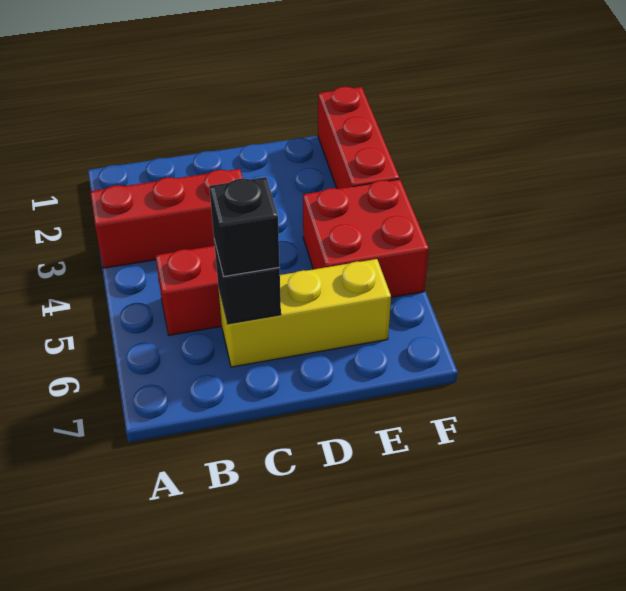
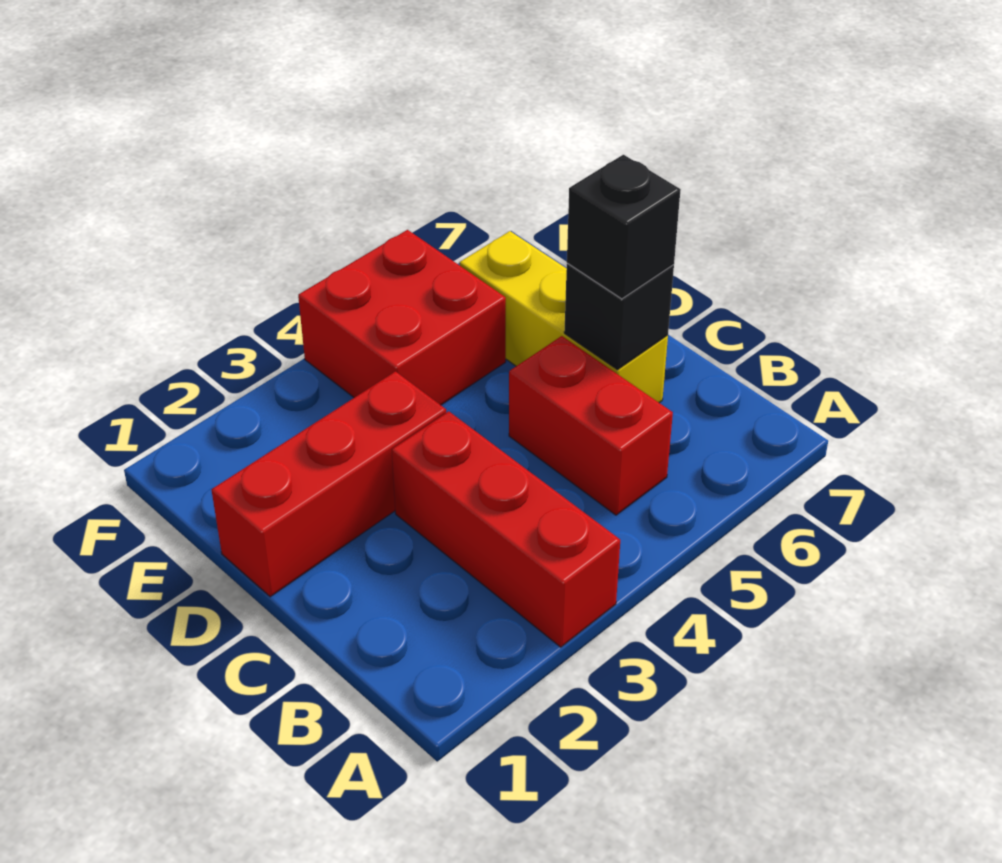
red 1x3 brick [318,87,399,189] -> red 1x3 brick moved to [212,372,446,597]

